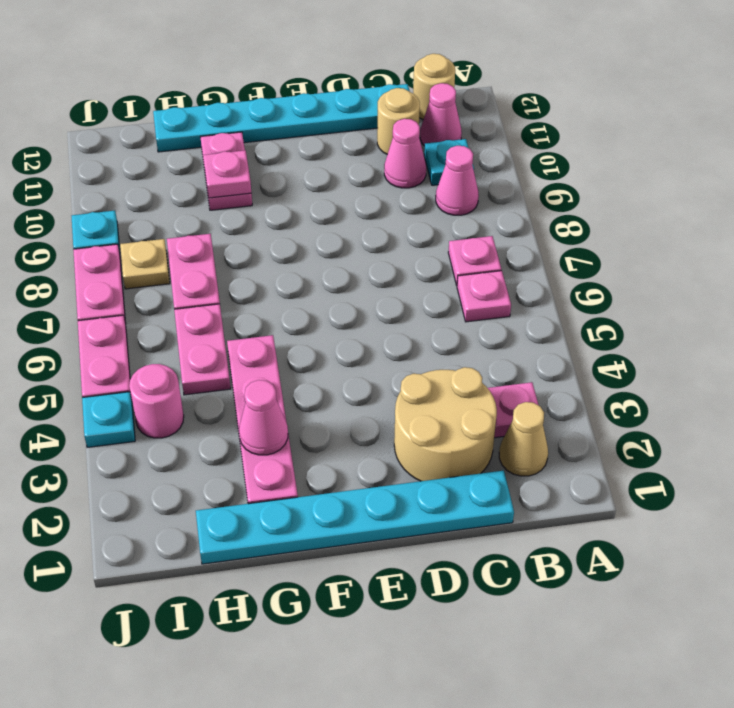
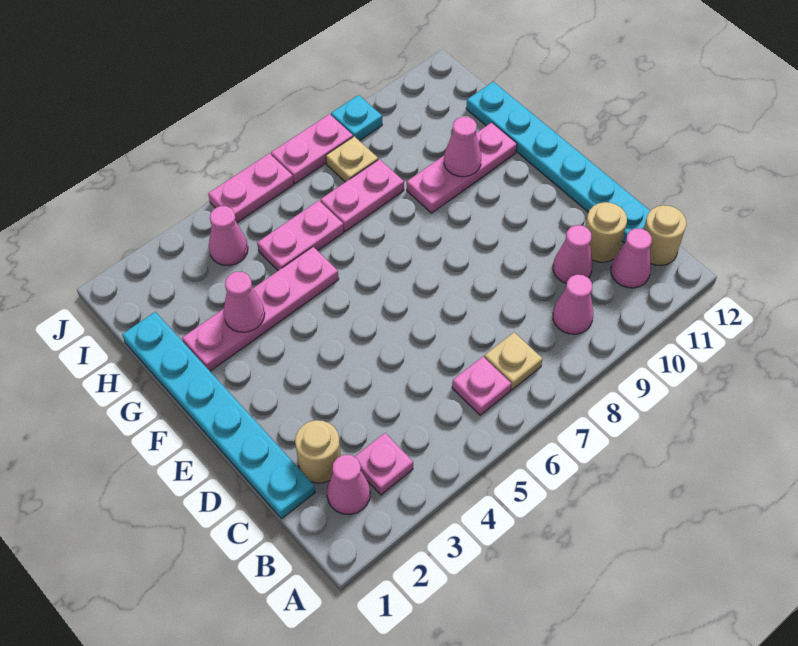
tan 1x1 cone [499,402,548,476] -> pink 1x1 cone [327,455,370,515]
pink 1x1 plate [448,236,501,285] -> tan 1x1 plate [484,332,543,390]
cyan 1x1 plate [424,139,474,185] -> none
tan 2x2 round brick [394,367,497,481] -> tan 1x1 round brick [295,420,341,483]
pink 1x2 plate [201,132,252,210] -> pink 1x3 plate [407,122,517,213]
pink 1x1 plate [203,150,251,198] -> pink 1x1 cone [444,117,481,177]
pink 1x1 round brick [129,364,184,438] -> pink 1x1 cone [209,206,248,266]
cyan 1x1 plate [82,392,135,447] -> none

